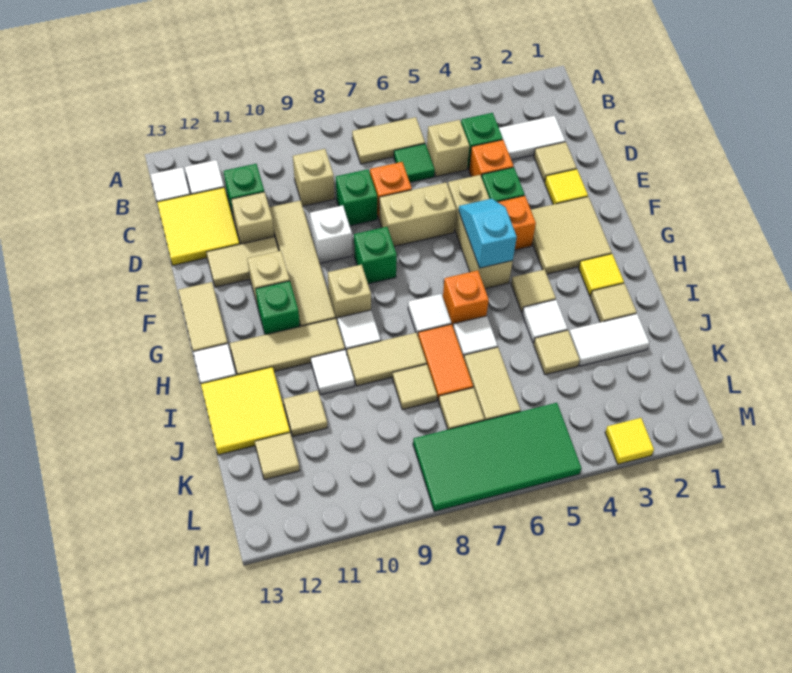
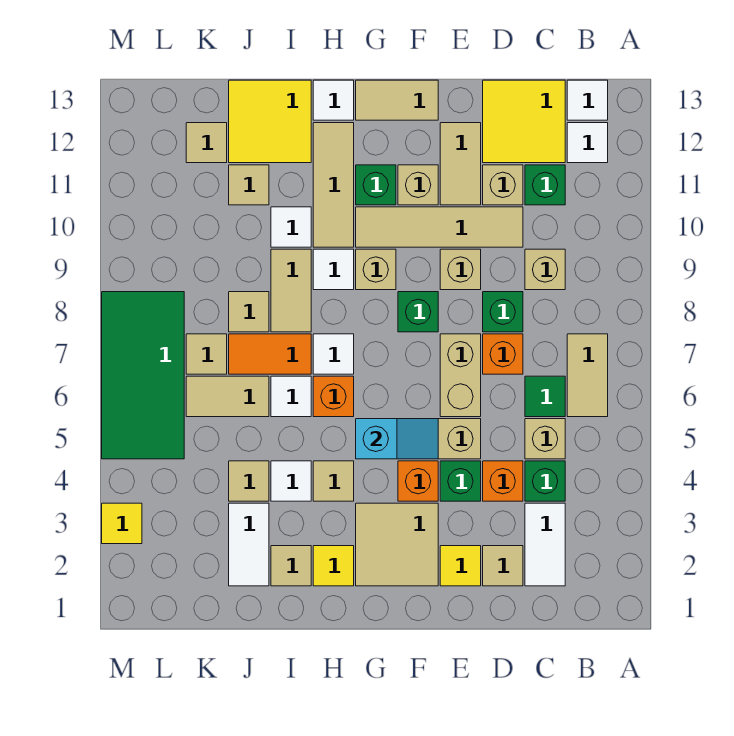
white 1x1 brick [310,205,352,263] -> tan 1x1 brick [440,249,481,290]

